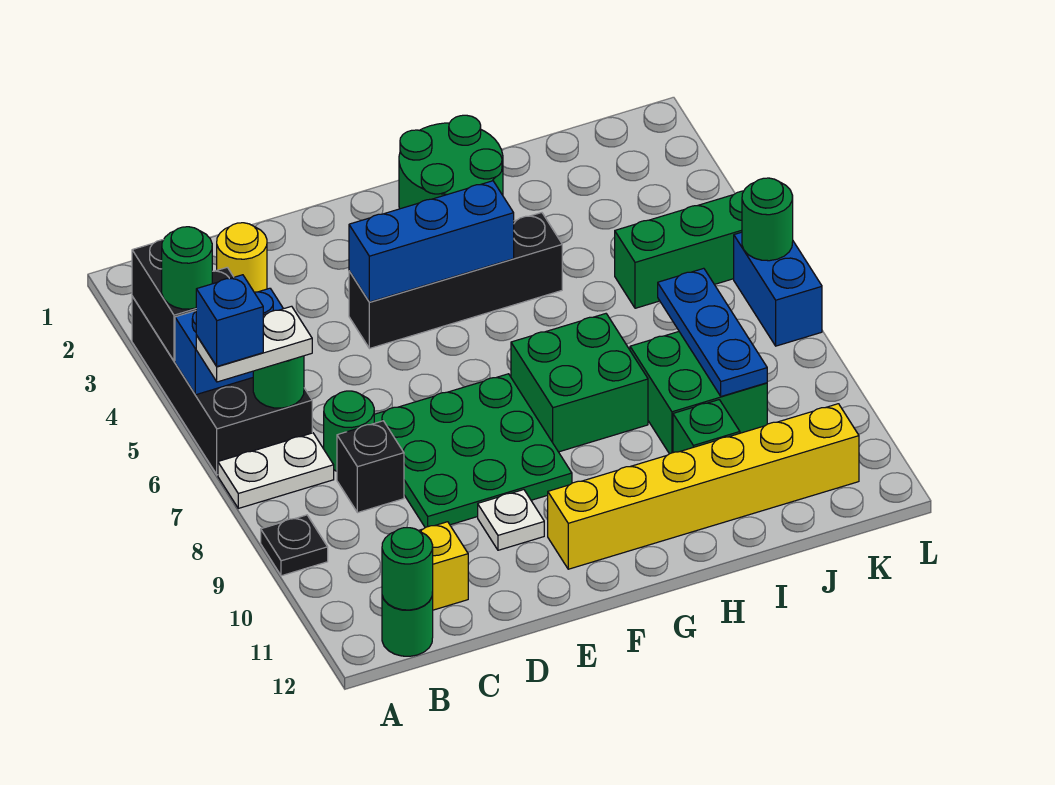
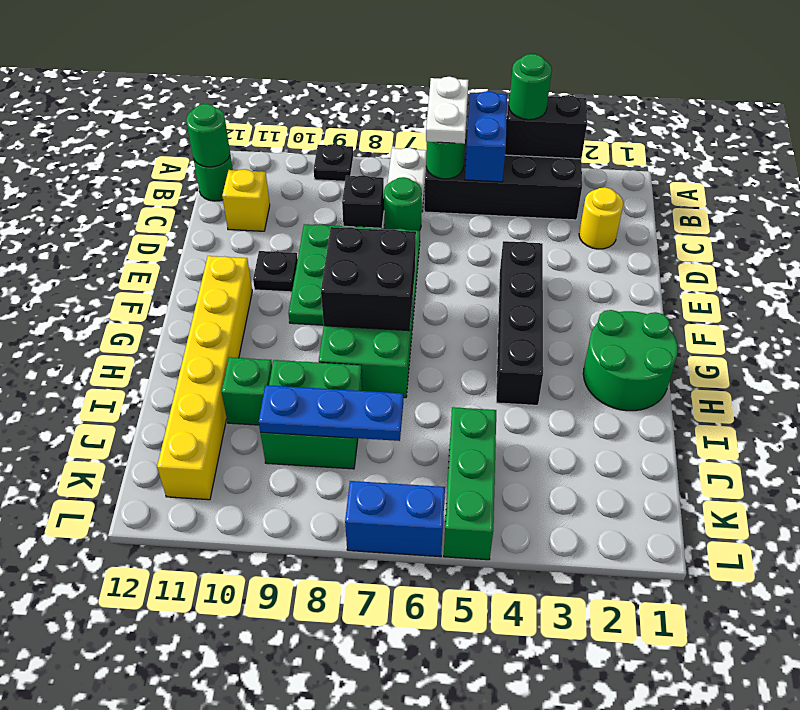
blue 1x1 brick [196,275,263,366] -> none
blue 1x3 brick [349,181,514,302] -> none
white 1x1 plate [478,490,544,550] -> black 1x1 plate [253,251,298,292]
none -> black 2x2 brick [321,227,416,331]
green 1x1 round brick [742,178,793,261] -> none

